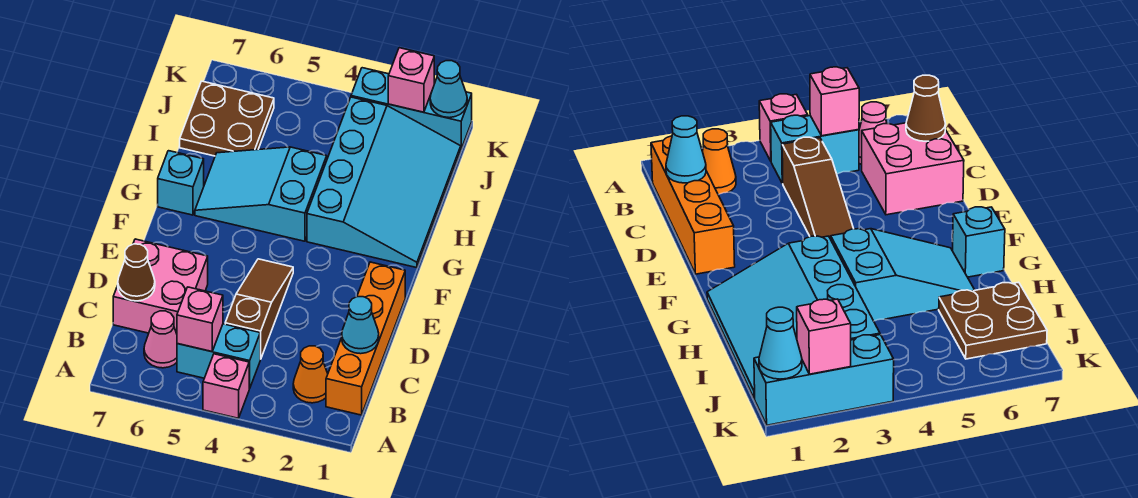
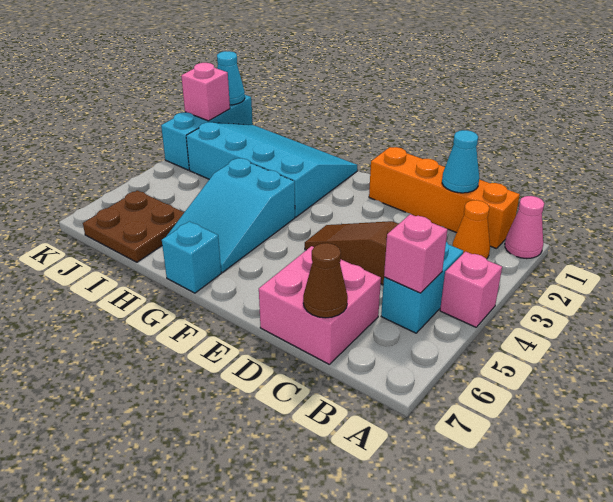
pink 1x1 cone [144,311,177,368] -> pink 1x1 cone moved to [505,196,544,259]

